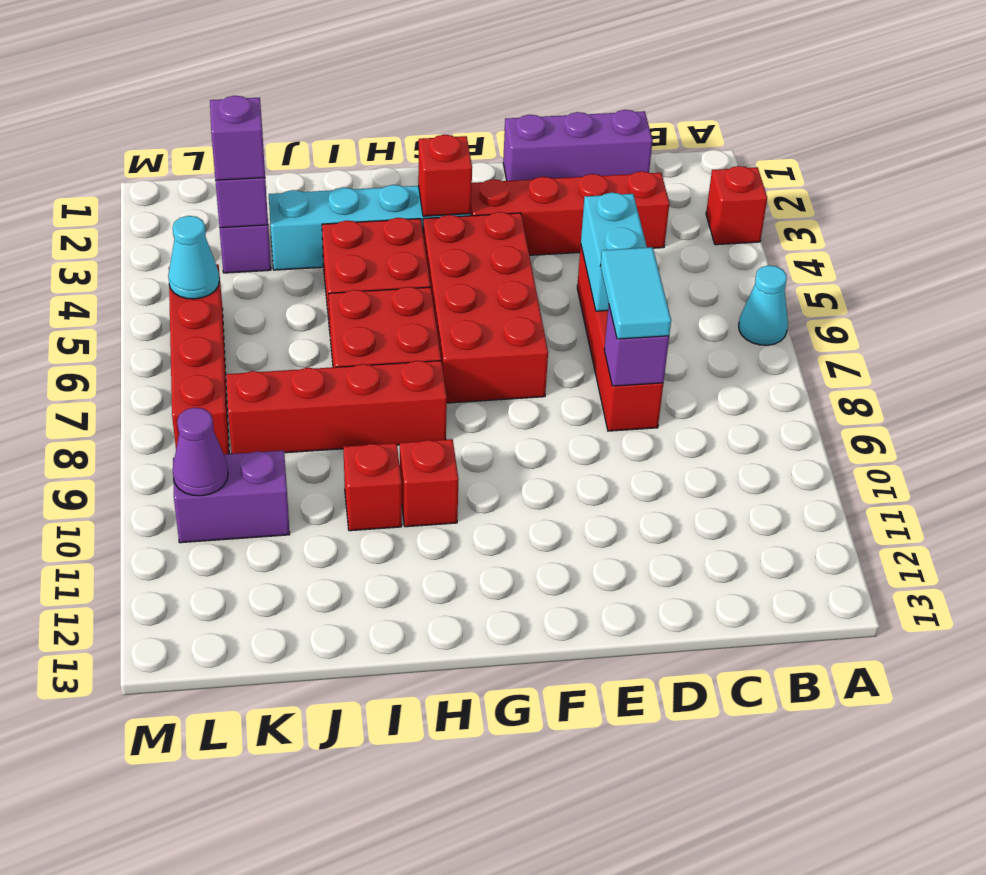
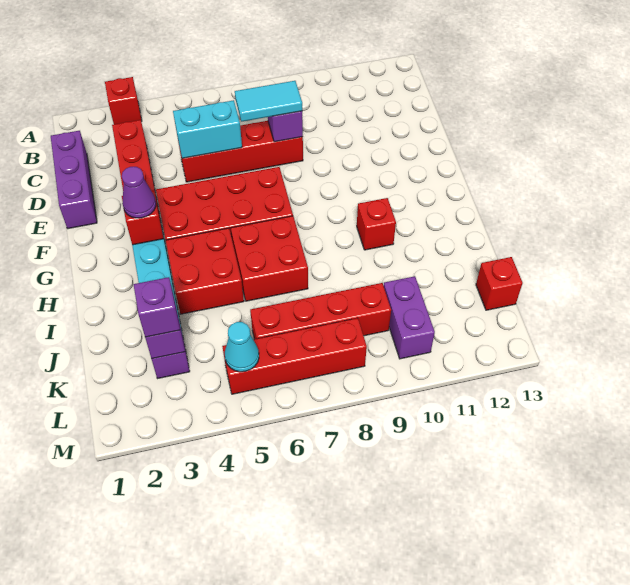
cyan 1x1 cone [739,265,788,345] -> none
red 1x4 brick [226,361,447,454] -> red 1x4 brick turned to [250,283,391,339]
red 1x1 brick [343,443,402,531] -> red 1x1 brick moved to [476,257,523,310]
purple 1x1 cone [172,408,228,496] -> purple 1x1 cone moved to [122,167,156,218]

